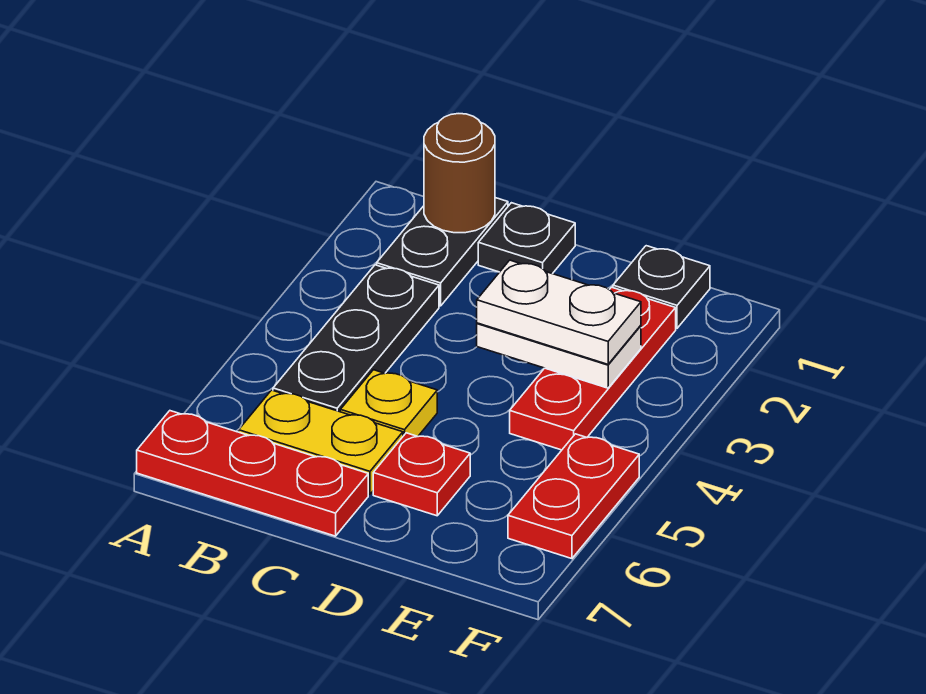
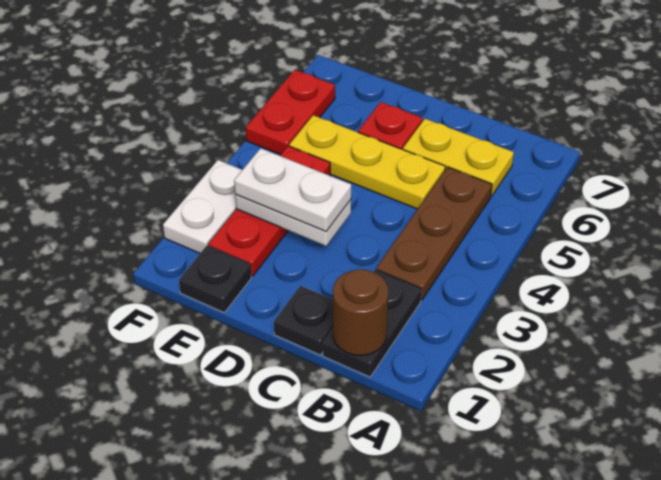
red 1x3 plate [137,411,368,536] -> none
black 1x3 plate [273,265,439,412] -> brown 1x3 plate [376,167,492,300]
yellow 1x1 plate [340,370,437,437] -> yellow 1x3 plate [289,115,445,209]
none -> white 1x2 plate [163,160,242,253]

